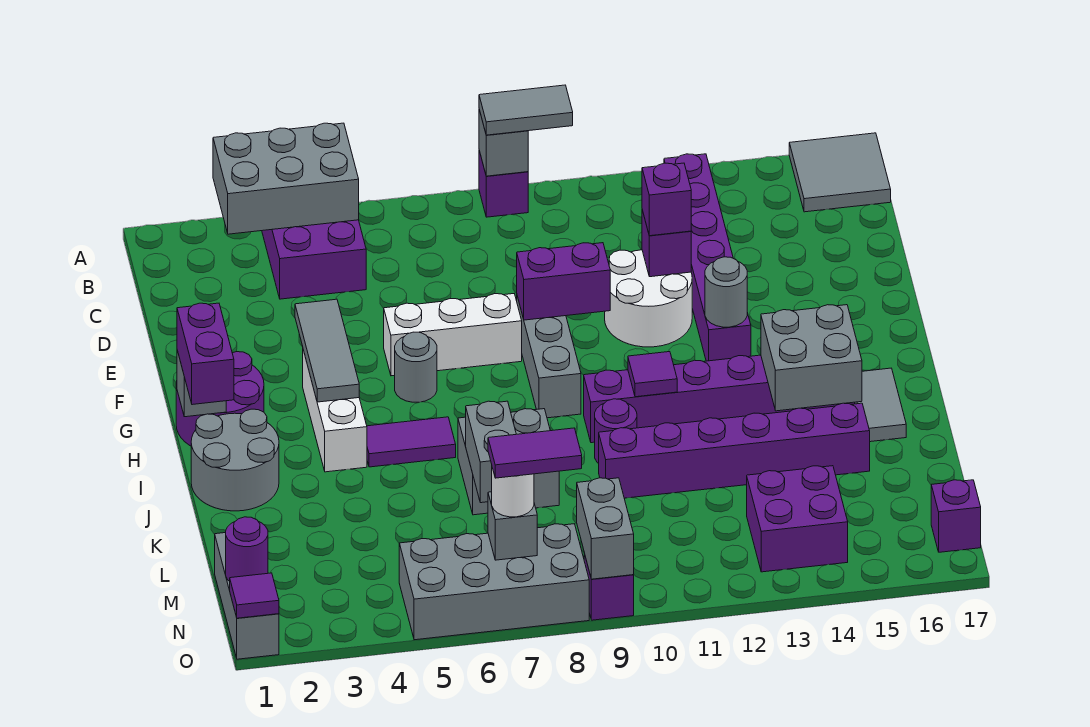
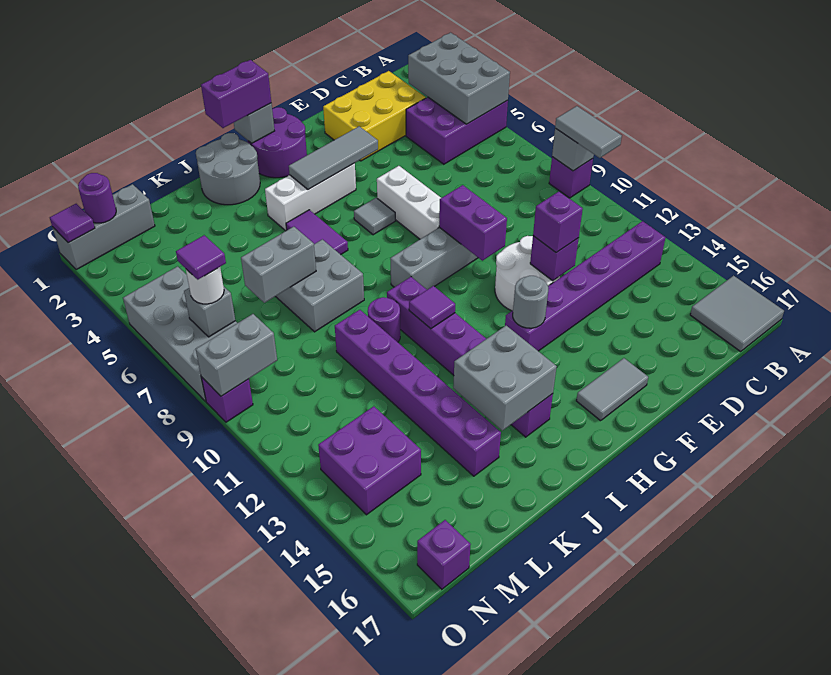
none -> yellow 2x3 brick [323,71,426,161]
grey 1x1 round brick [395,332,437,402] -> grey 1x1 tile [354,198,395,235]
grey 1x2 tile [855,368,906,442] -> grey 1x2 tile moved to [576,358,648,421]
purple 1x2 tile [488,428,582,478] -> purple 1x1 tile [176,235,226,279]

